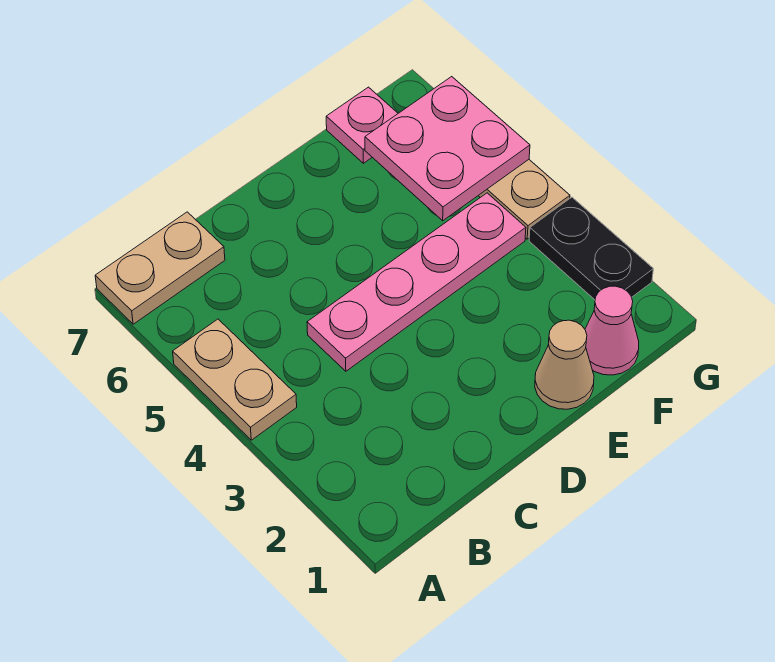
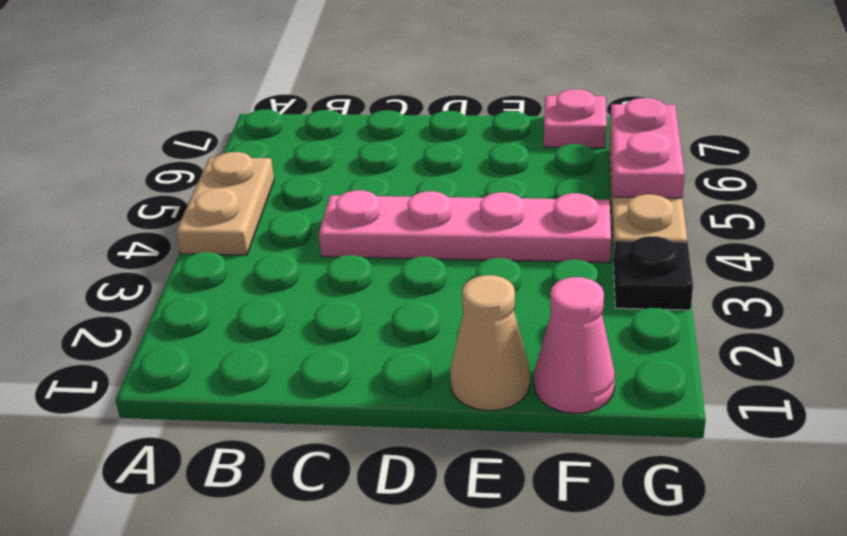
tan 1x2 plate [95,212,225,324] -> none
pink 2x2 plate [365,77,530,221] -> pink 1x2 plate [610,98,685,198]
black 1x2 plate [529,197,653,300] -> black 1x1 plate [614,236,693,310]

